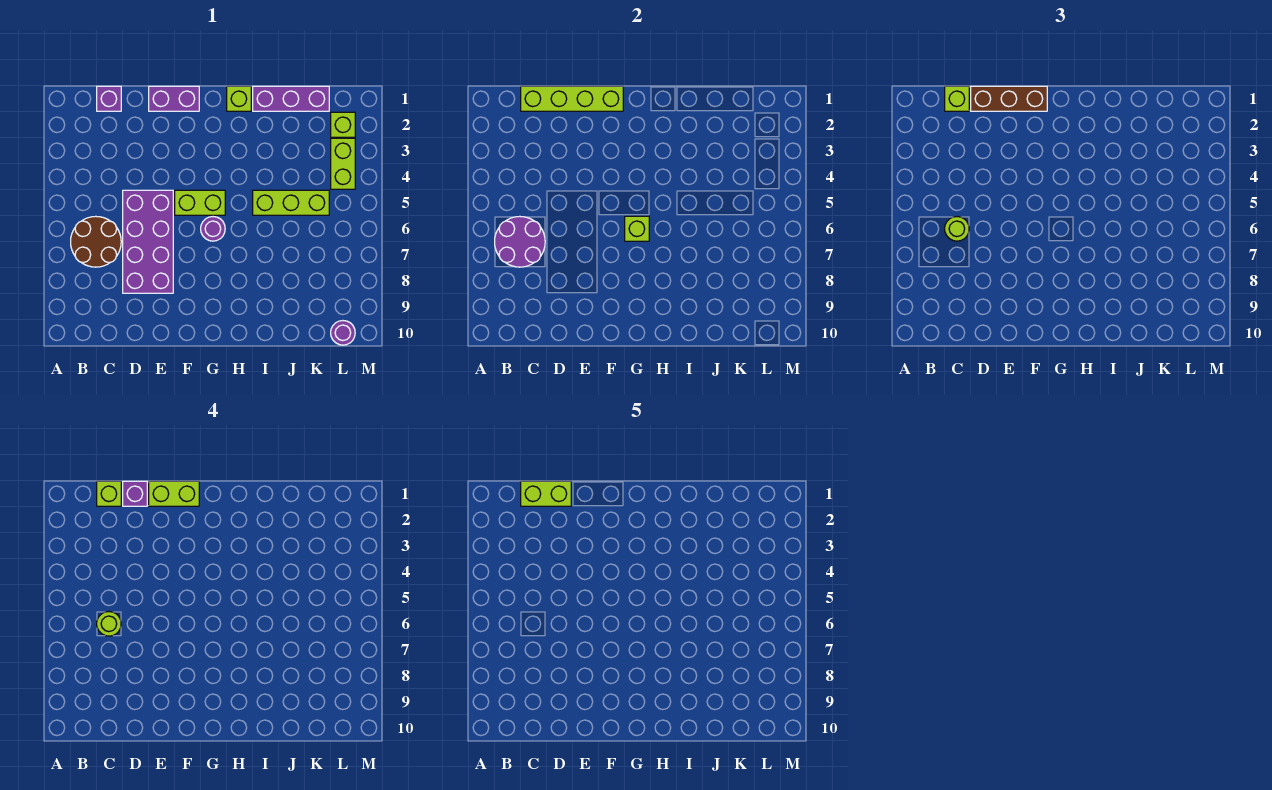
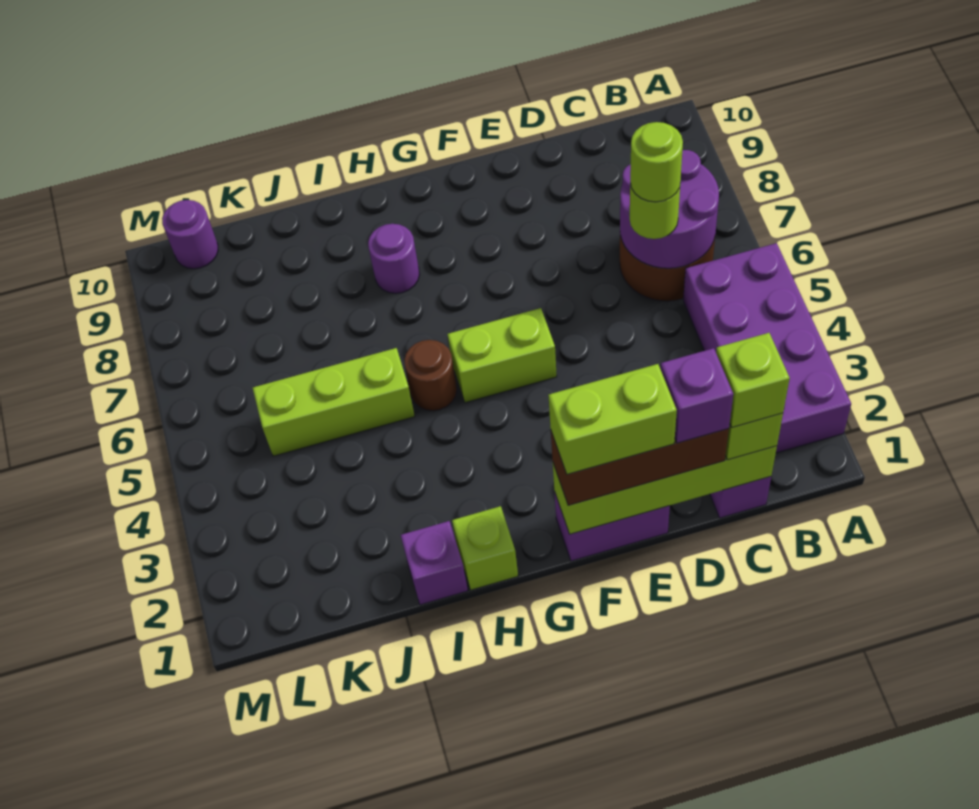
lime 1x2 brick [521,481,571,506] -> none
purple 2x4 brick [123,190,173,293] -> purple 2x4 brick moved to [683,243,851,453]
purple 1x1 round brick [201,217,225,241] -> purple 1x1 round brick moved to [368,224,420,293]
lime 1x1 brick [625,216,649,241] -> none
none -> brown 1x1 round brick [404,340,457,411]
purple 1x3 brick [253,86,329,111] -> purple 1x1 brick [401,521,468,605]
lime 1x1 brick [331,112,355,137] -> none
lime 1x2 brick [331,138,355,189] -> none

